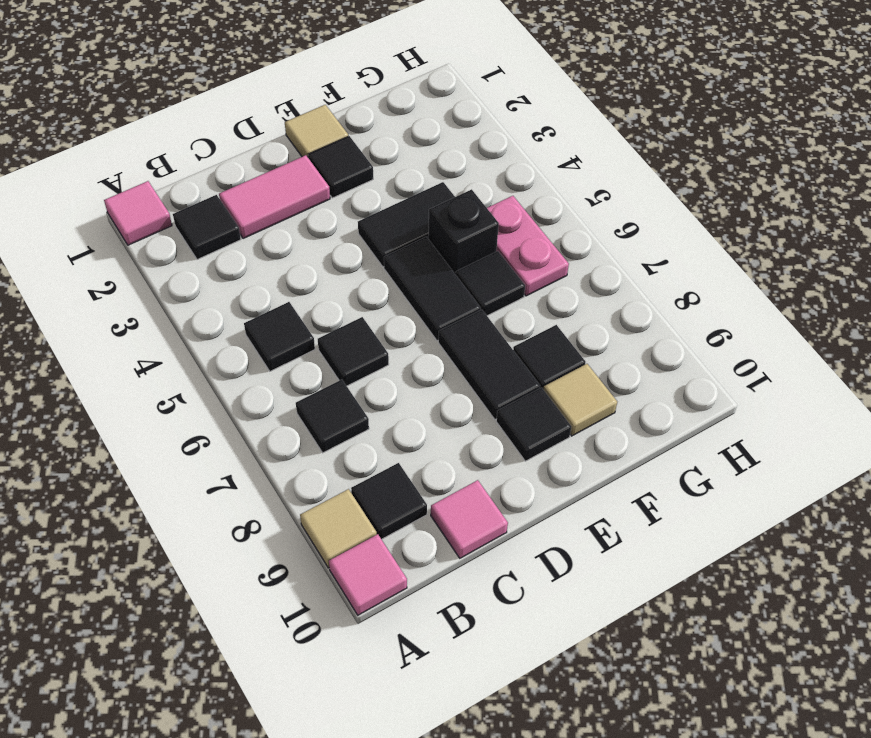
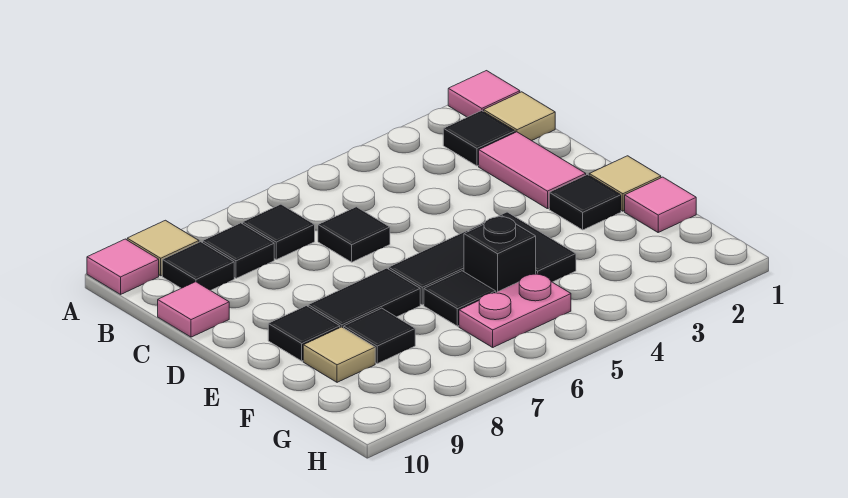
none -> tan 1x1 tile [484,92,555,141]
black 1x1 tile [244,302,315,371] -> black 1x1 tile moved to [203,223,274,278]
none -> pink 1x1 tile [625,177,696,232]

